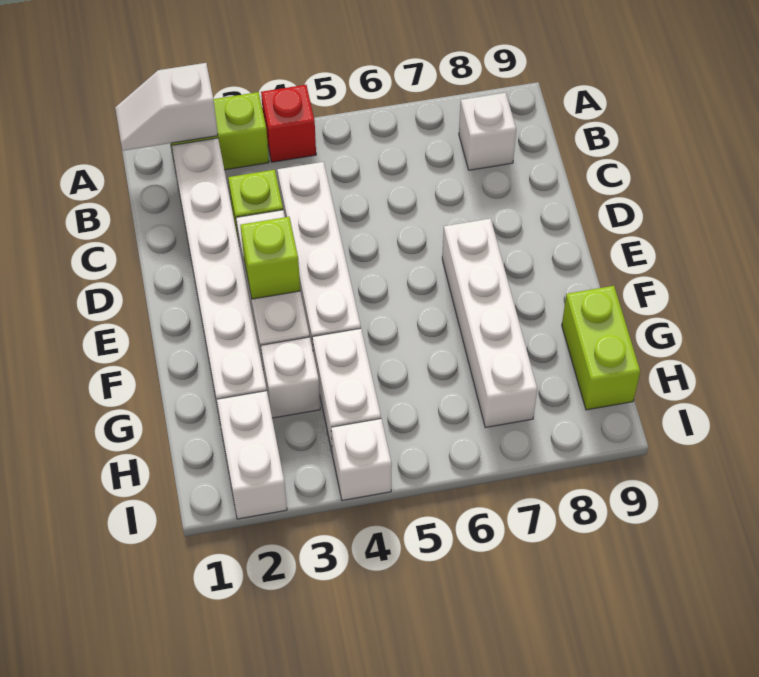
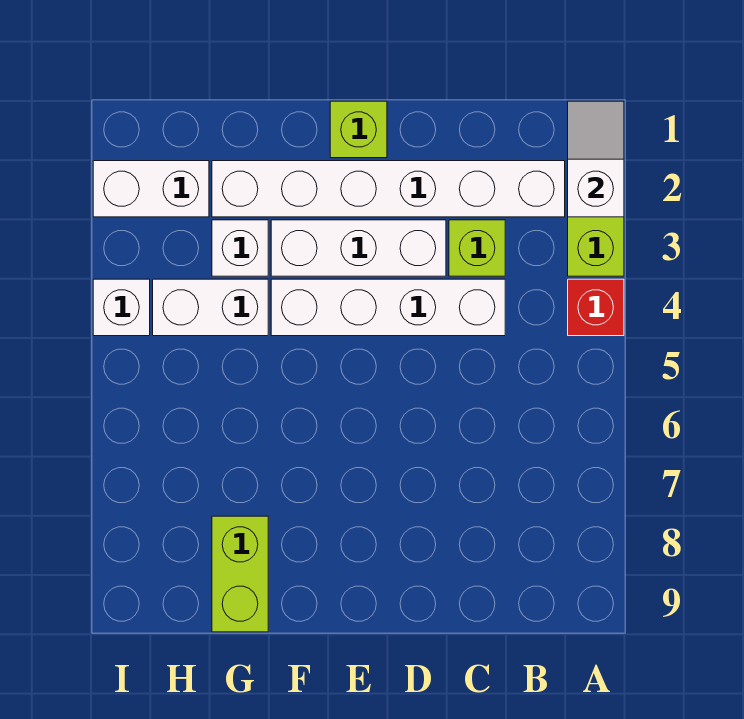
white 1x1 brick [459,93,516,170] -> none
lime 1x1 brick [240,217,300,299] -> lime 1x1 brick moved to [330,101,387,158]
white 1x4 brick [442,219,537,428] -> none
lime 1x2 brick [562,286,640,410] -> lime 1x2 brick turned to [212,516,268,632]

